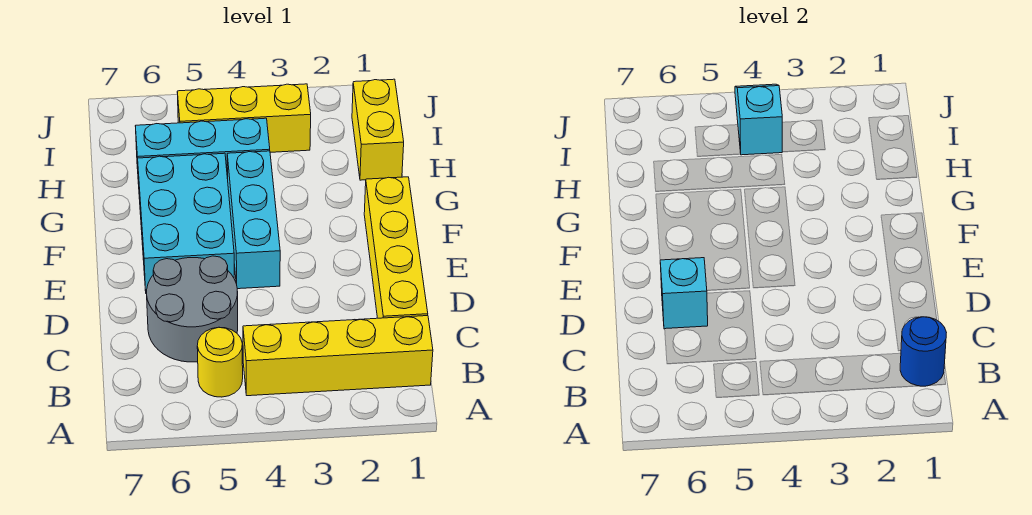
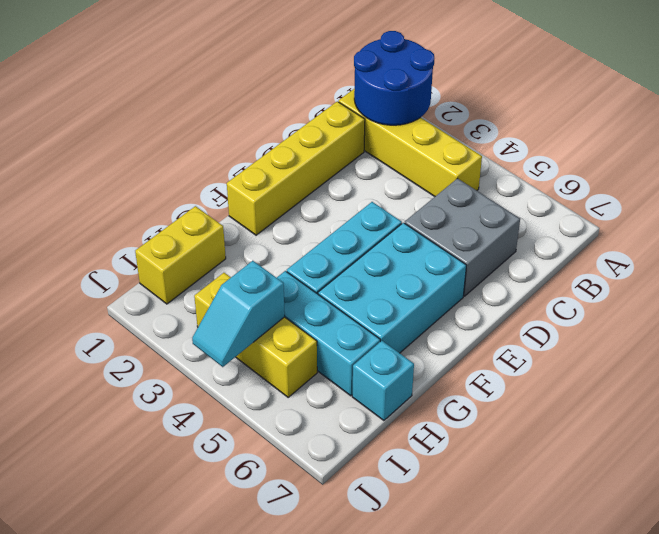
blue 1x1 round brick [900,317,946,386] -> blue 2x2 round brick [354,31,434,125]
yellow 1x1 round brick [197,327,243,397] -> none
grey 2x2 round brick [147,256,238,362] -> grey 2x2 brick [405,179,520,296]
cyan 1x1 brick [660,258,708,329] -> cyan 1x1 brick moved to [352,341,414,421]

